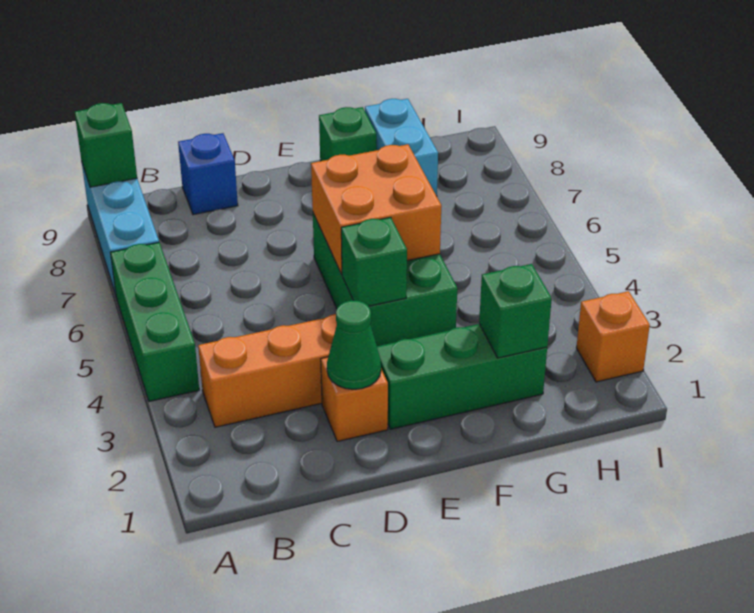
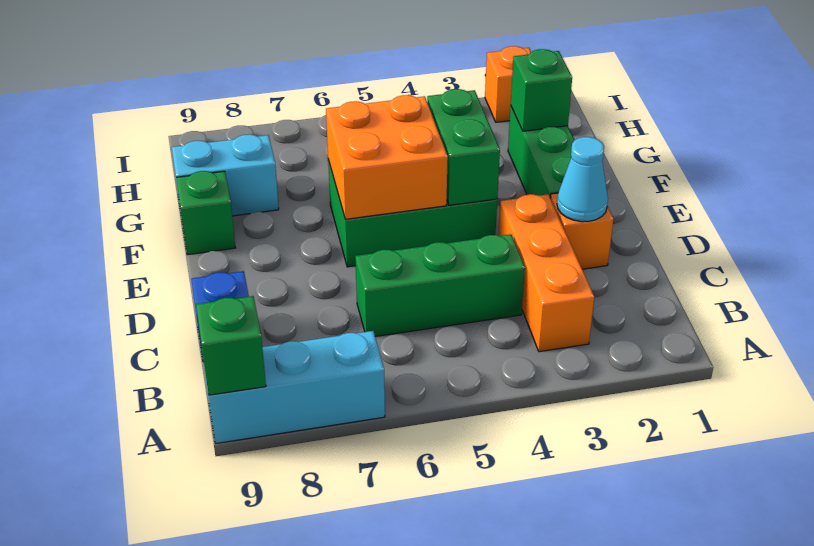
green 1x3 brick [110,242,199,401] -> green 1x3 brick moved to [355,234,525,336]
green 1x1 cone [327,300,381,389] -> cyan 1x1 cone [557,137,608,222]
green 1x1 brick [341,217,407,306] -> green 1x2 brick [427,89,500,205]

